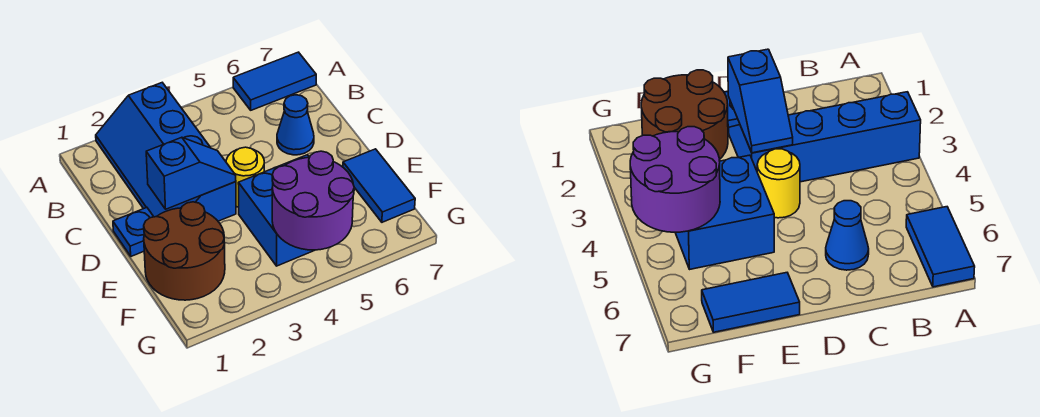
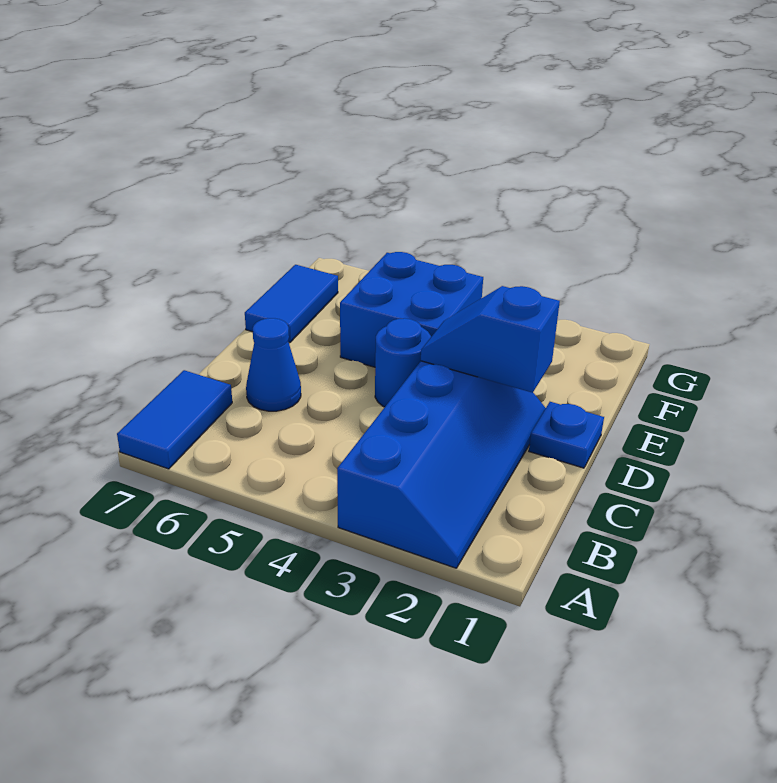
blue 1x2 tile [233,52,316,110] -> blue 1x2 tile turned to [117,370,232,469]
yellow 1x1 round brick [226,147,264,207] -> blue 1x1 round brick [375,318,431,407]
brown 2x2 round brick [144,202,225,300] -> none
purple 2x2 round brick [272,151,354,250] -> none

